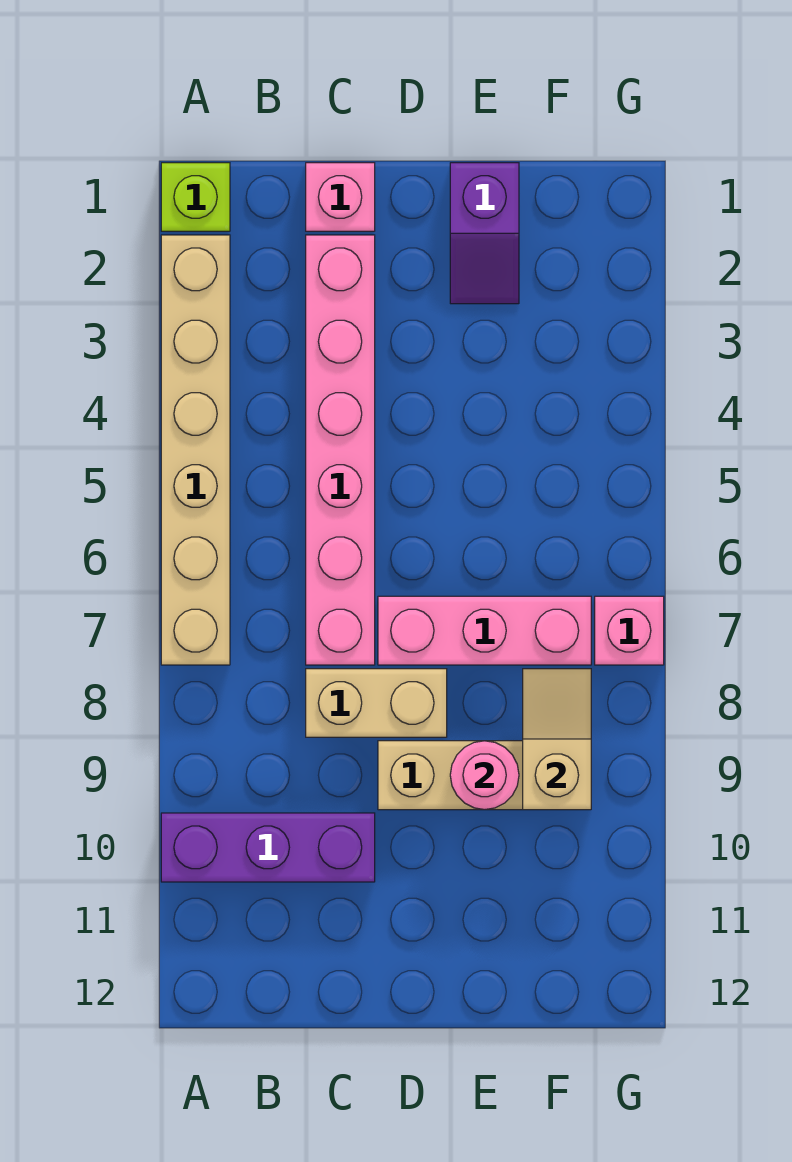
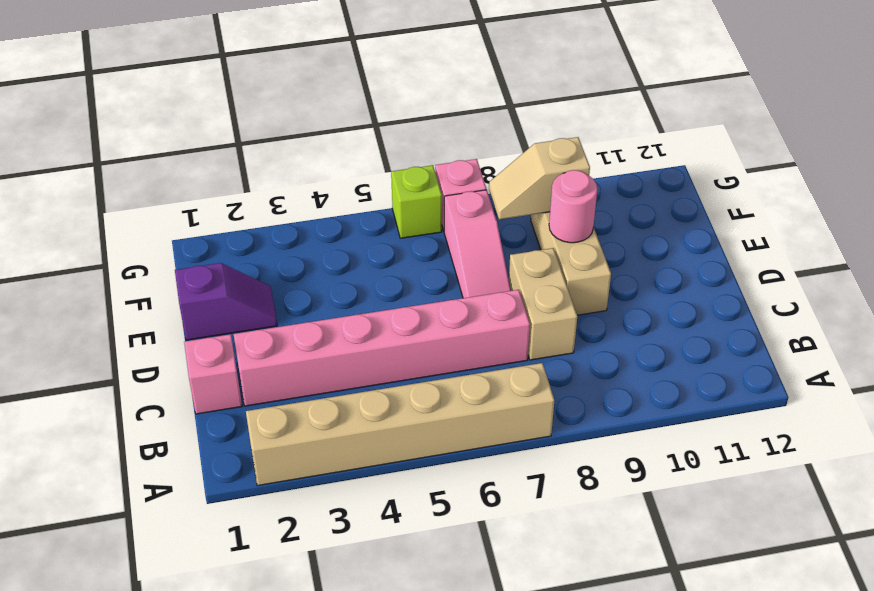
lime 1x1 brick [161,163,230,231] -> lime 1x1 brick moved to [391,165,442,238]
purple 1x3 brick [161,813,375,882] -> none
pink 1x3 brick [378,596,591,665] -> pink 1x3 slope [444,190,511,298]

